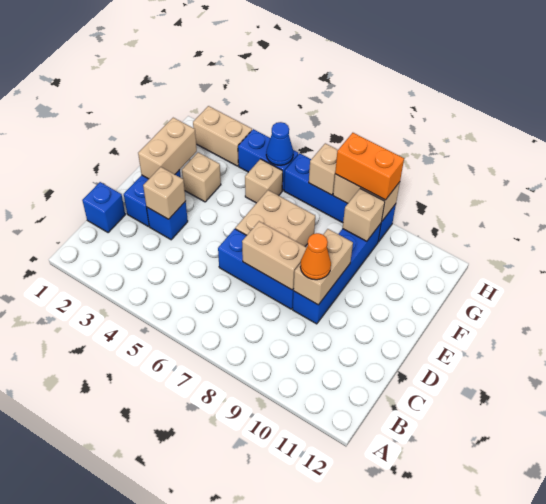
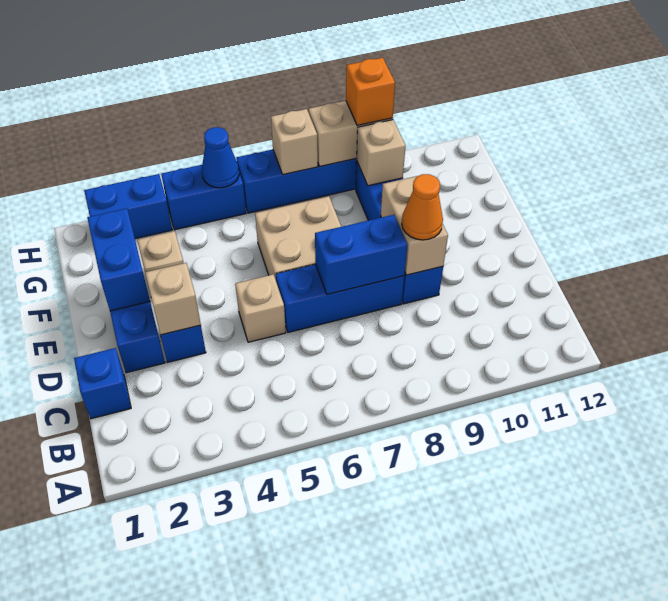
tan 1x2 brick [242,221,307,290] -> blue 1x2 brick [315,215,407,294]
tan 1x2 brick [138,118,197,179] -> blue 1x2 brick [87,208,150,311]
tan 1x1 brick [245,159,283,203] -> tan 1x1 brick moved to [235,274,286,342]
tan 1x2 brick [193,106,252,166] -> blue 1x2 brick [84,174,172,239]
orange 1x2 brick [335,133,404,200] -> orange 1x1 brick [346,58,395,126]

